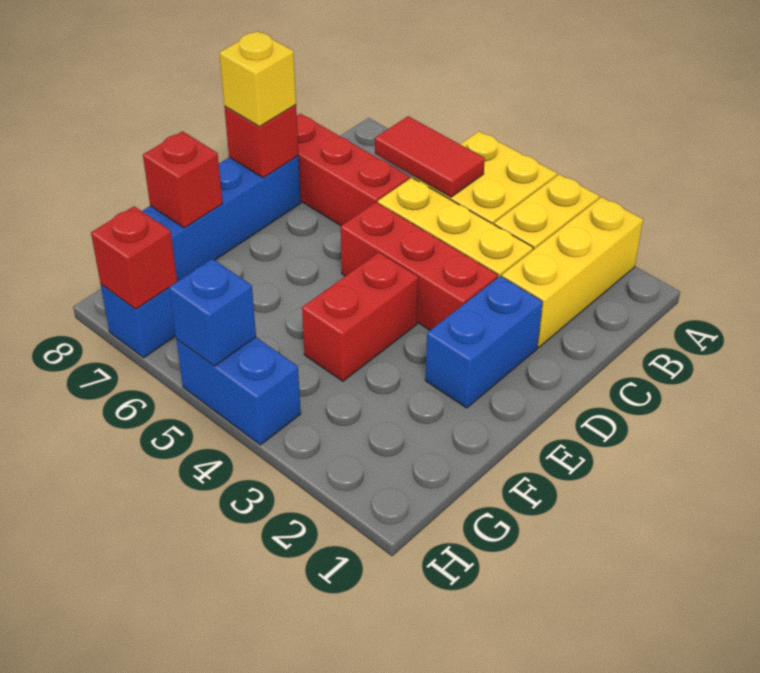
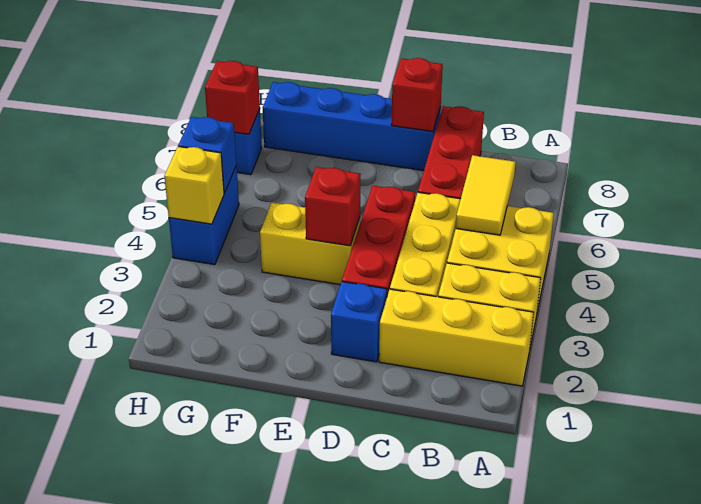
red 1x2 tile [375,116,485,197] -> yellow 1x2 tile [456,155,516,235]
blue 1x2 brick [425,276,543,408] -> blue 1x1 brick [331,282,387,362]
yellow 1x1 brick [219,31,296,127] -> yellow 1x1 brick moved to [164,146,224,224]
red 1x2 brick [302,252,418,381] -> yellow 1x2 brick [260,202,360,285]
red 1x1 brick [143,131,223,228] -> red 1x1 brick moved to [305,167,360,246]

